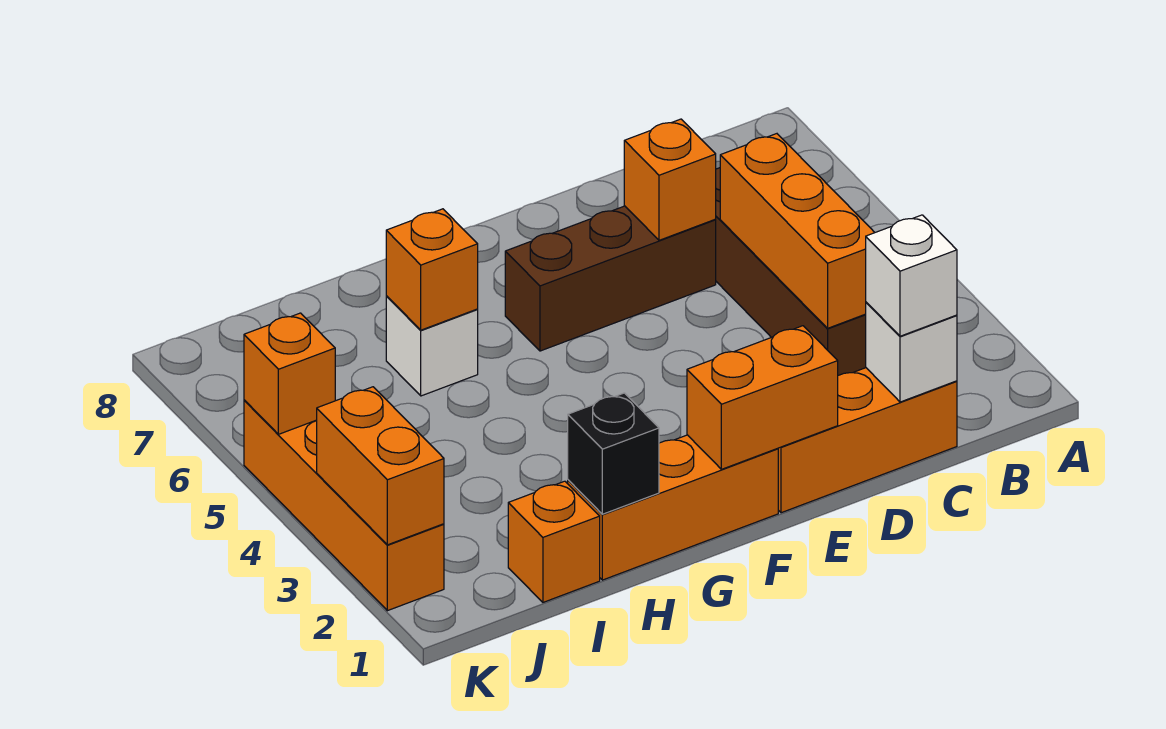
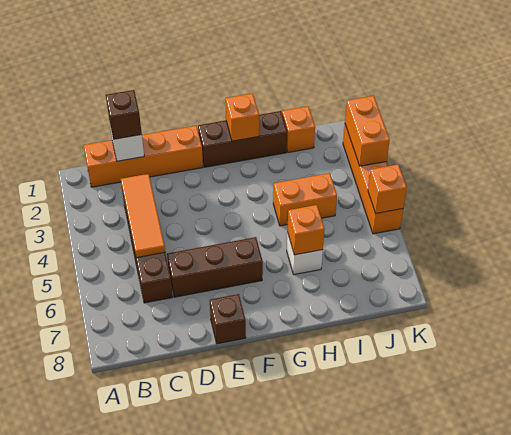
orange 1x3 brick [778,368,957,513] -> orange 1x4 brick [84,126,203,187]
white 1x1 brick [866,215,957,336] -> brown 1x1 brick [106,90,142,139]
orange 1x3 brick [720,134,875,328] -> orange 1x3 tile [121,174,165,258]
orange 1x1 brick [624,119,716,240] -> orange 1x1 brick moved to [226,93,259,141]
orange 1x2 brick [687,326,838,469] -> orange 1x2 brick moved to [273,173,337,226]
none -> brown 1x1 brick [210,294,246,344]
orange 1x3 brick [568,435,778,580] -> brown 1x3 brick [198,111,287,167]
black 1x1 brick [568,393,659,514] -> none

